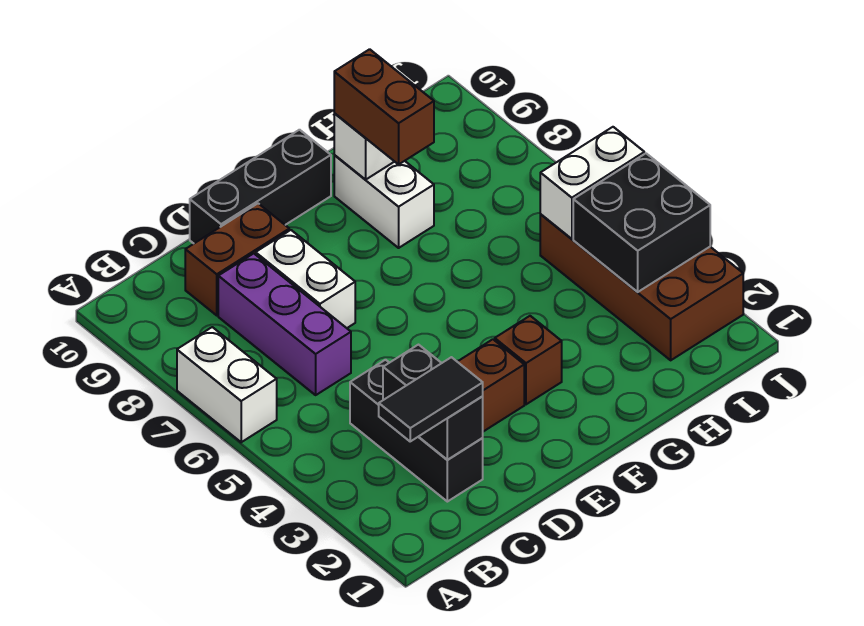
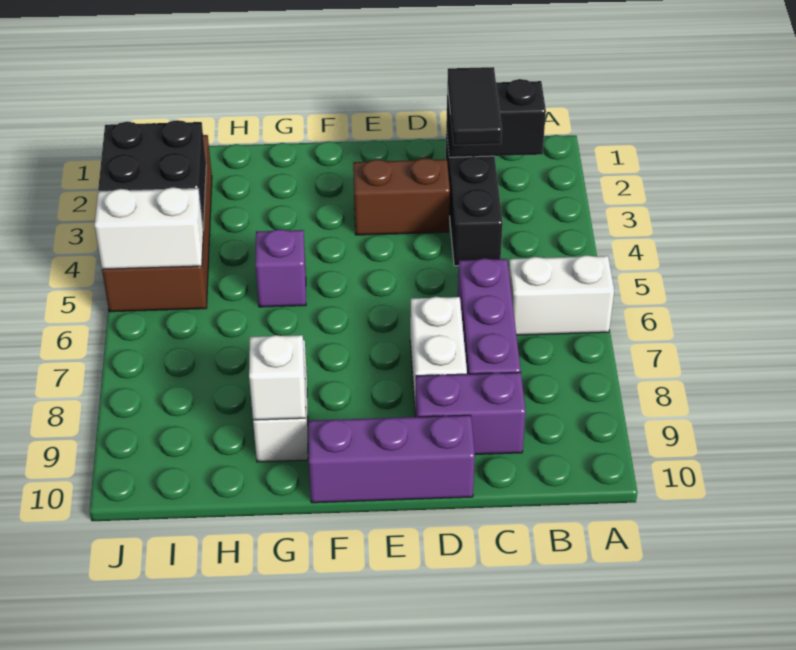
white 1x2 brick [177,327,277,442] -> white 1x2 brick turned to [509,255,614,335]
black 1x2 tile [379,357,483,441] -> black 1x2 tile turned to [447,67,502,145]
black 1x2 brick [383,345,483,460] -> black 1x2 brick turned to [446,79,546,157]
brown 1x2 brick [185,204,289,315] -> purple 1x2 brick [415,372,526,454]
black 1x3 brick [190,130,331,243] -> purple 1x3 brick [308,415,475,503]
brown 1x1 brick [495,316,562,404] -> none
none -> purple 1x1 brick [255,229,306,307]
brown 1x2 brick [334,49,434,164] -> none

